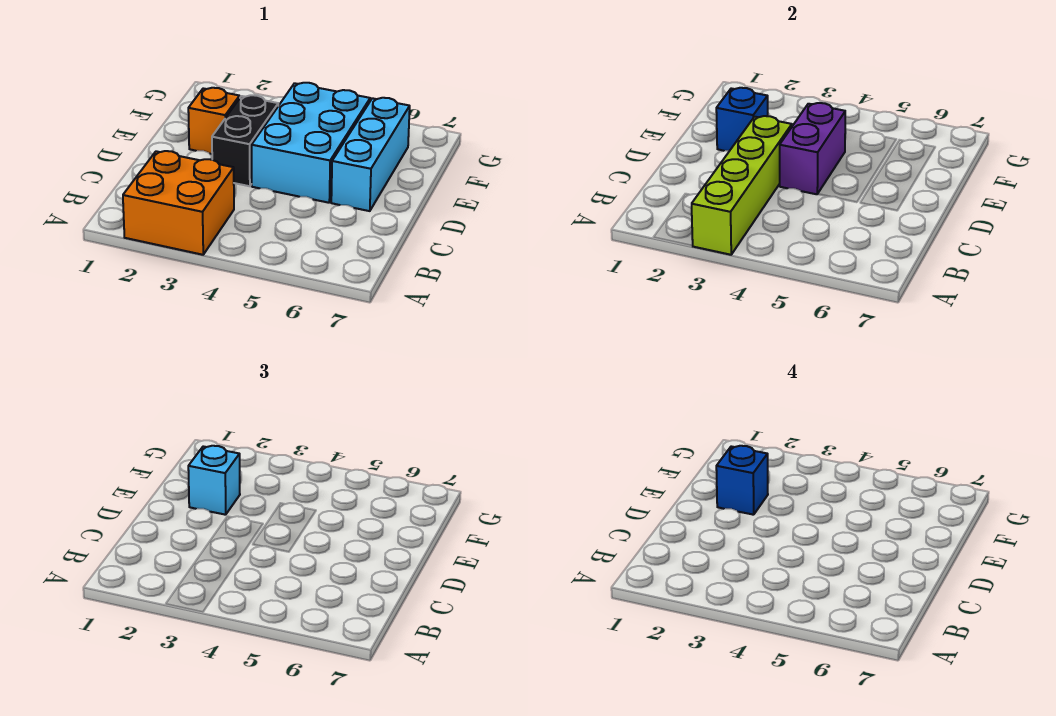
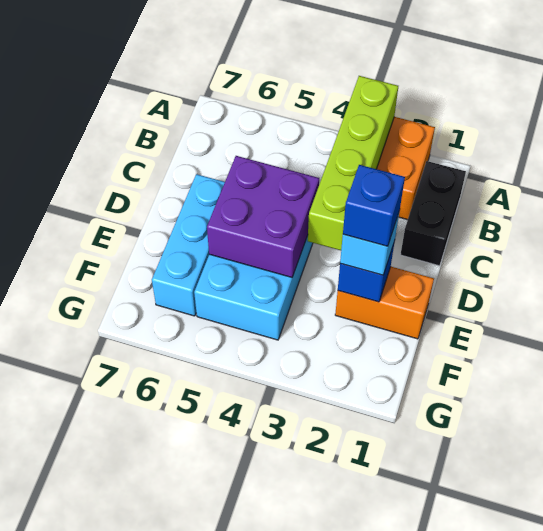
black 1x2 brick [212,95,278,186] -> black 1x2 brick moved to [400,161,466,266]
purple 1x2 brick [780,103,845,194] -> purple 2x2 brick [207,156,319,277]
orange 1x1 brick [188,88,240,154] -> orange 1x2 brick [335,267,434,339]

